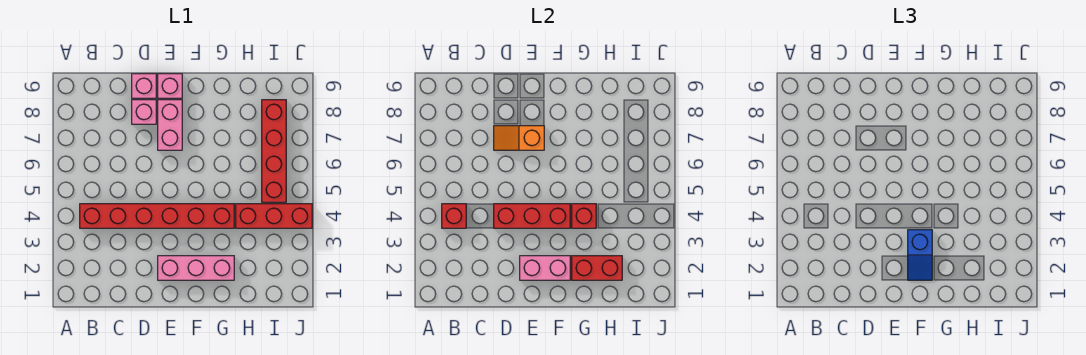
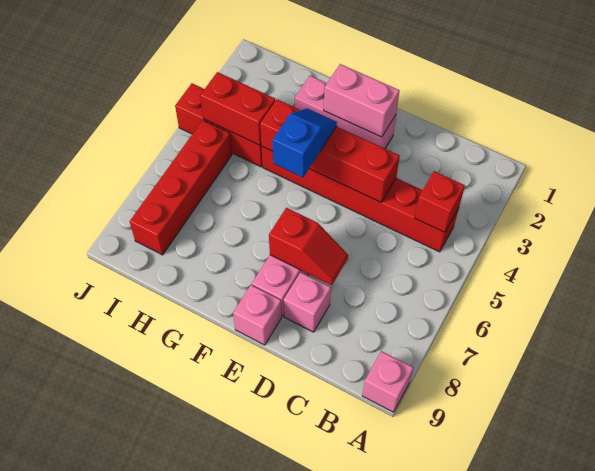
orange 1x2 slope [494,126,544,150] -> red 1x2 slope [269,208,348,285]
pink 1x1 brick [132,74,156,98] -> pink 1x1 brick moved to [362,351,413,412]
blue 1x2 slope [908,230,932,280] -> blue 1x2 slope moved to [272,108,337,177]
red 1x2 brick [572,256,622,280] -> red 1x2 brick moved to [200,72,275,145]

